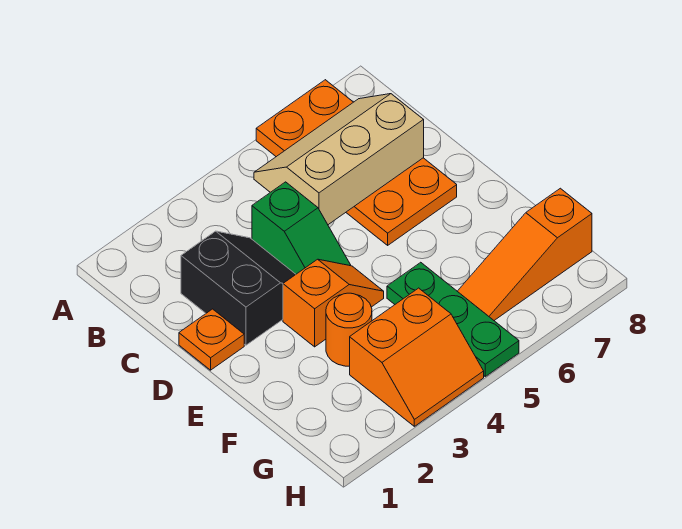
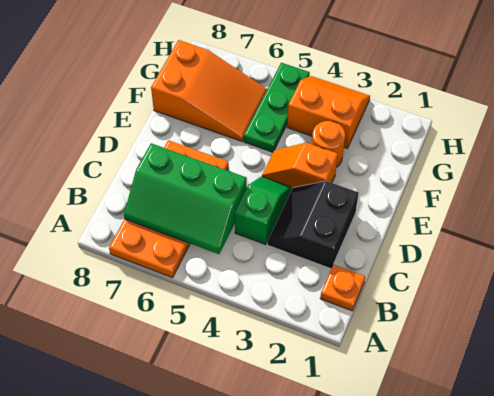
tan 2x3 slope [254,94,424,225] -> green 2x3 slope [124,143,247,254]
orange 1x1 plate [179,309,244,370] -> orange 1x1 plate moved to [320,264,365,311]
orange 1x3 slope [457,188,592,320] -> orange 2x3 slope [151,40,267,141]

